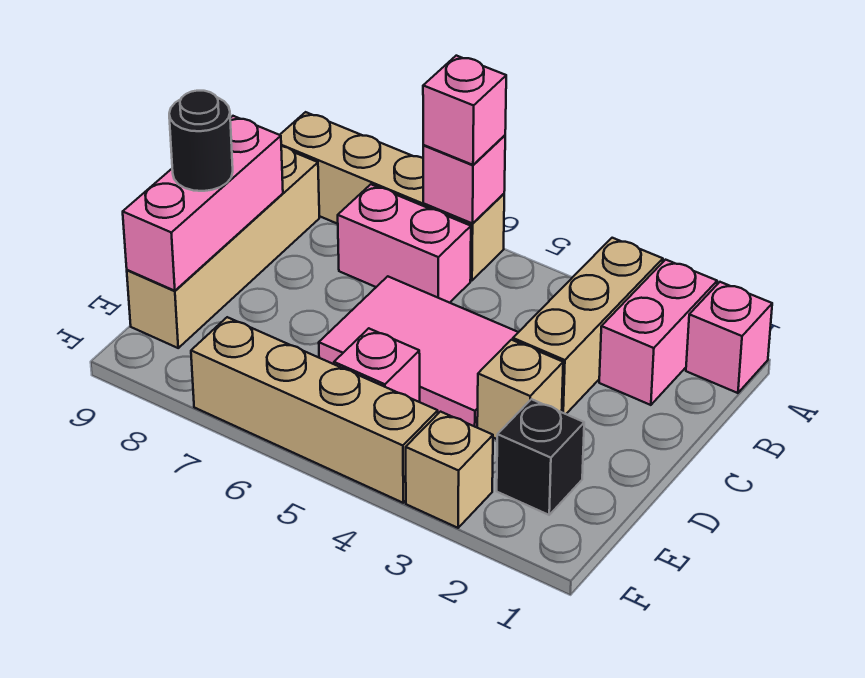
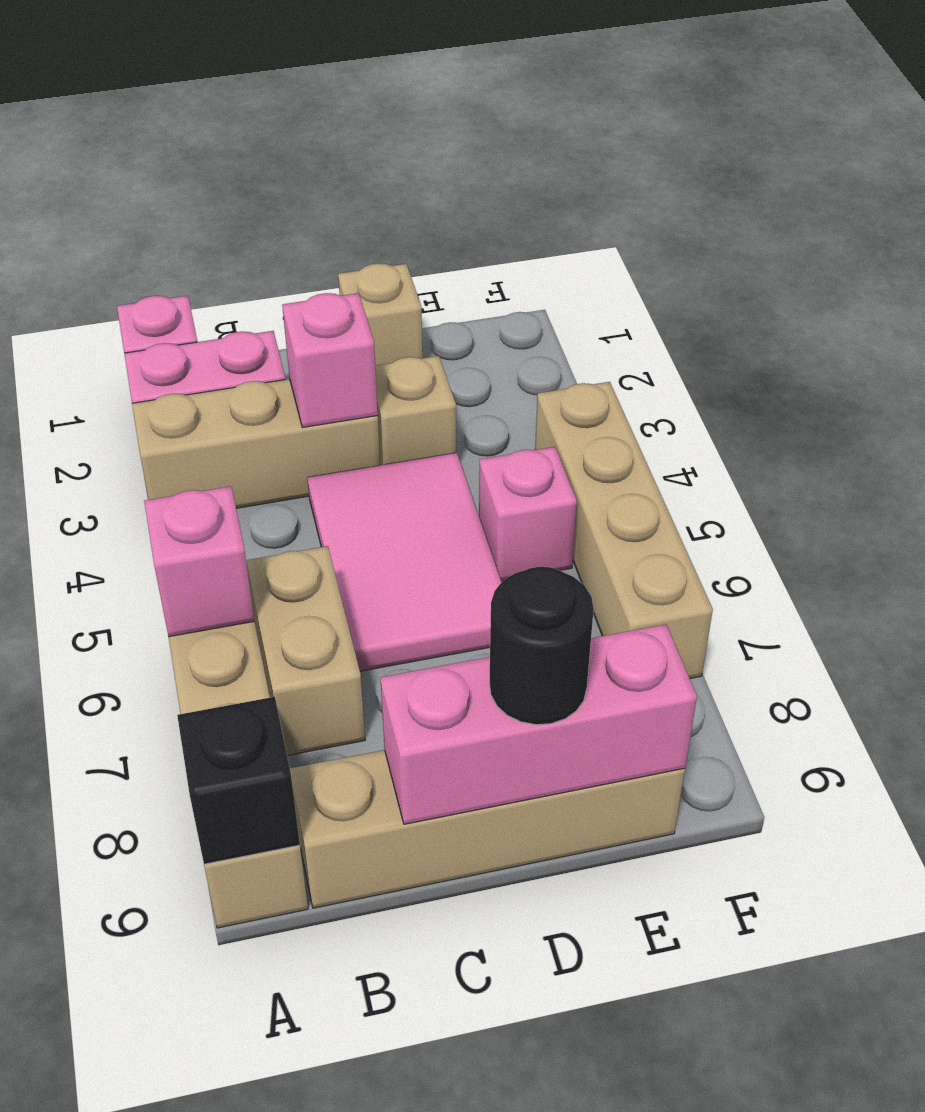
pink 1x1 brick [423,56,506,165] -> pink 1x1 brick moved to [282,293,378,427]
pink 1x2 brick [338,184,471,303] -> tan 1x2 brick [246,546,365,755]
black 1x1 brick [497,399,584,515] -> black 1x1 brick moved to [177,697,300,864]
tan 1x1 brick [406,412,493,528] -> tan 1x1 brick moved to [338,263,423,366]

